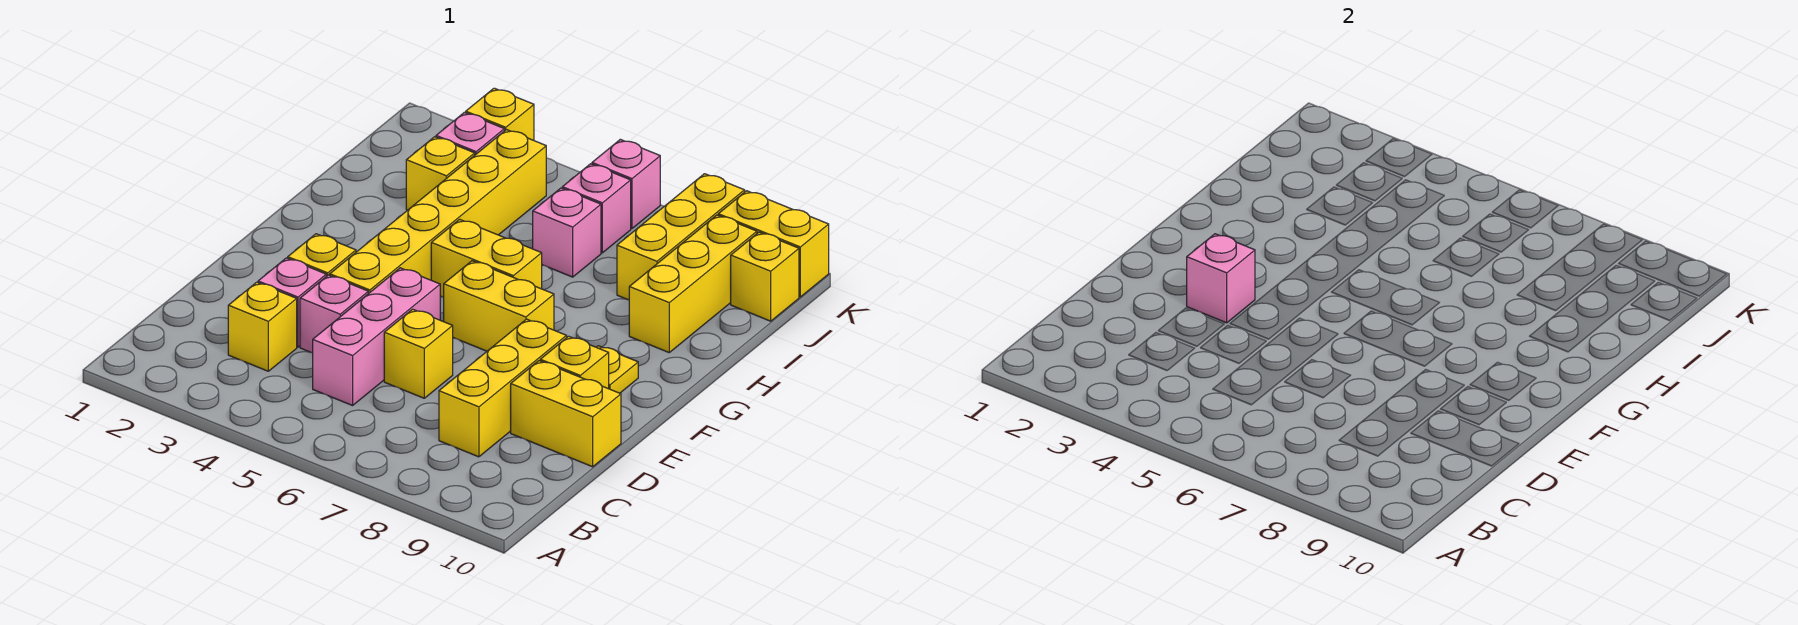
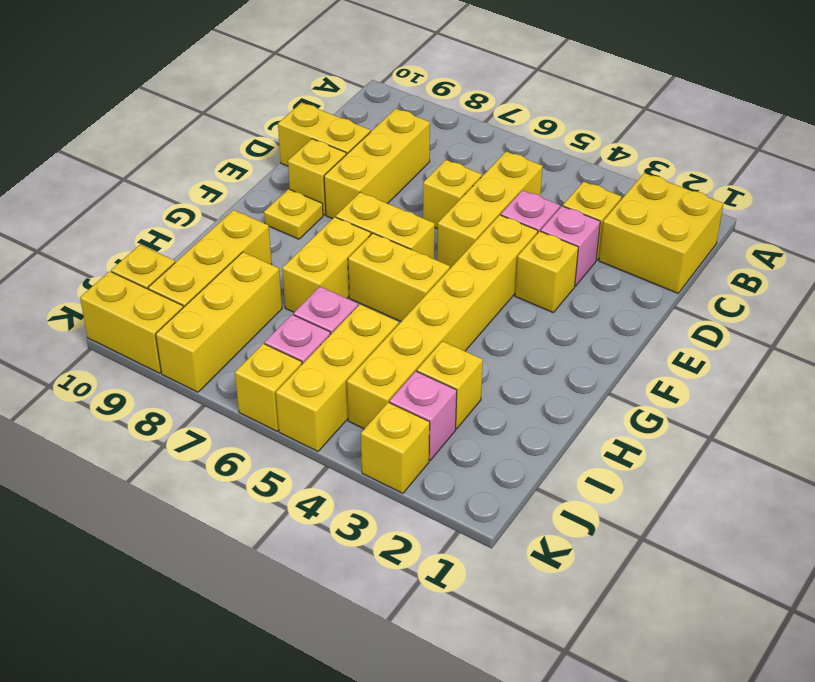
none -> yellow 2x2 brick [599,173,723,293]
pink 1x3 brick [313,268,440,406] -> yellow 1x3 brick [437,152,543,268]
pink 1x1 brick [1187,234,1255,323] -> none
none -> yellow 1x2 brick [282,217,371,312]
none -> yellow 1x3 brick [276,304,399,451]
pink 1x1 brick [592,139,660,229] -> yellow 1x1 brick [235,344,302,431]

